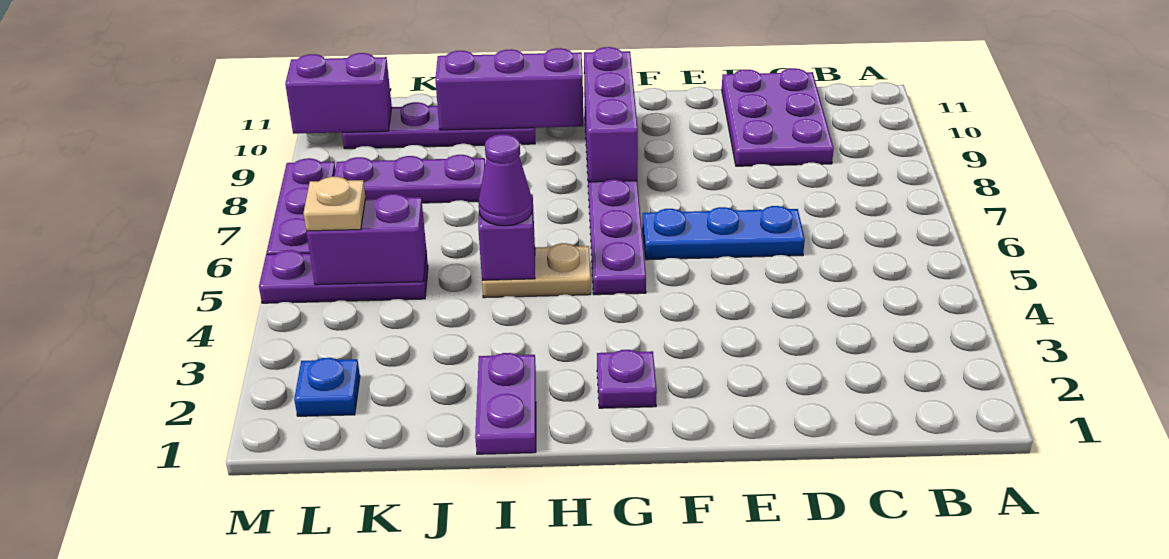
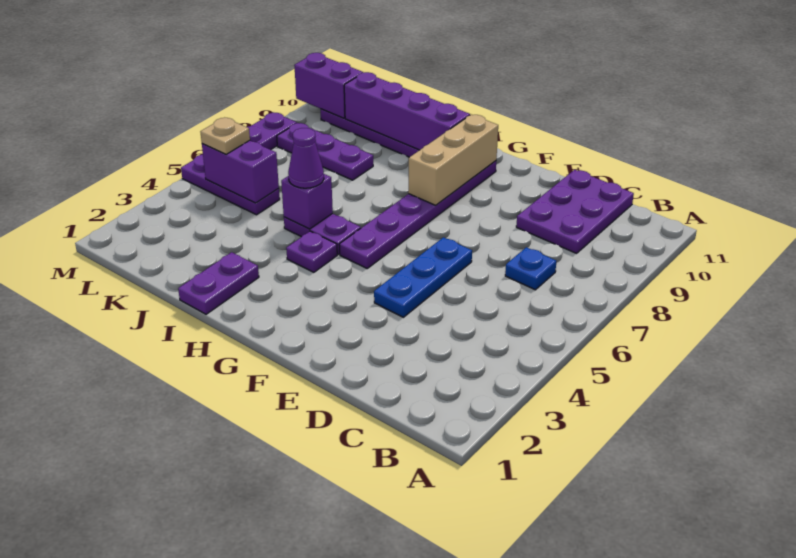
blue 1x3 plate [642,206,805,260] -> blue 1x3 plate turned to [374,237,472,317]
purple 1x1 plate [597,350,657,408] -> purple 1x1 plate moved to [286,231,337,272]
purple 1x3 brick [584,47,638,182] -> tan 1x3 brick [408,114,498,205]
tan 1x2 plate [482,243,591,298] -> purple 1x2 plate [284,214,361,254]
purple 1x3 brick [435,48,583,130] -> purple 1x4 brick [344,72,470,150]
blue 1x1 plate [294,358,360,416] -> blue 1x1 plate moved to [505,247,556,290]

